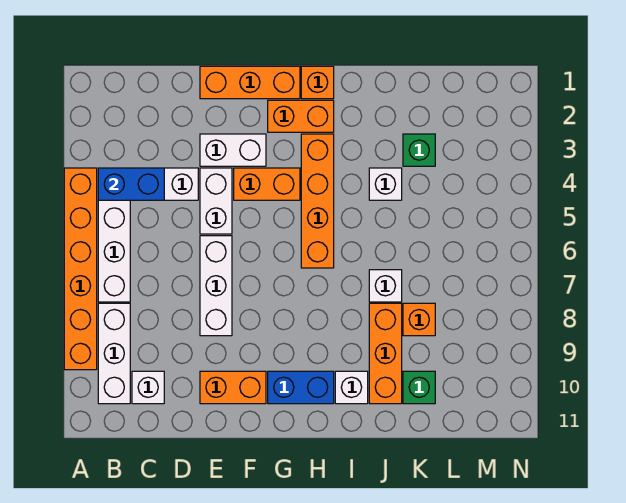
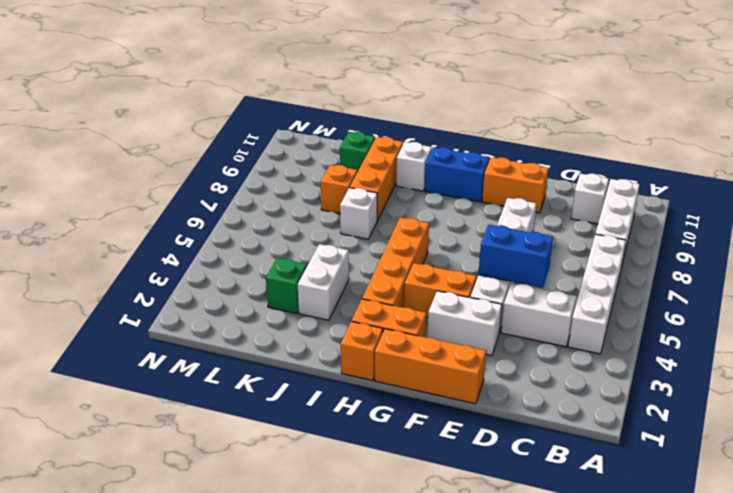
orange 1x6 brick [64,168,97,370] -> none
blue 1x2 brick [98,168,164,200] -> blue 1x2 brick moved to [479,225,553,288]
white 1x1 brick [369,168,402,200] -> white 1x2 brick [298,244,349,320]

